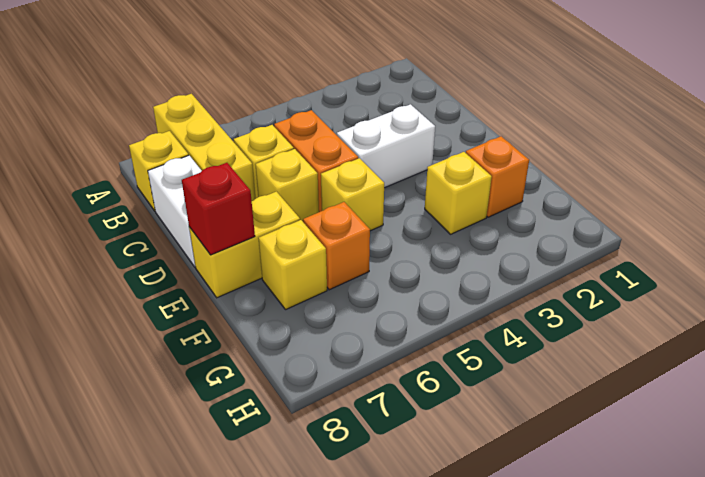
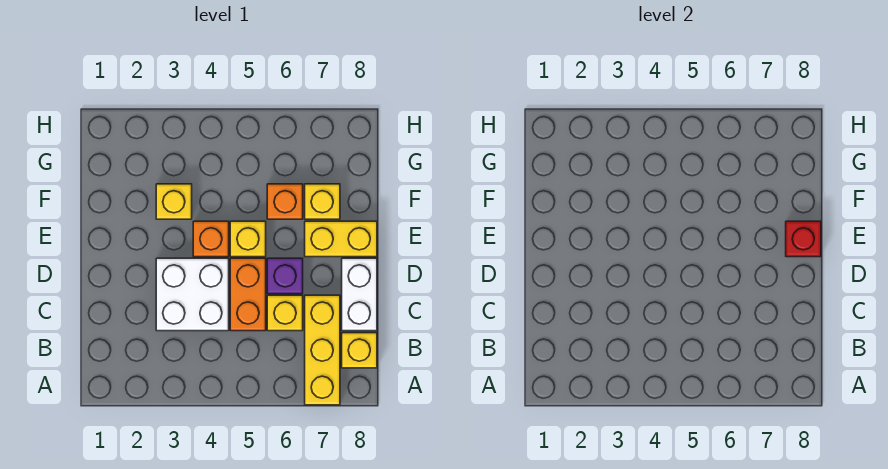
white 1x2 brick [337,104,435,188] -> white 2x2 brick [156,258,229,331]
yellow 1x1 brick [255,149,319,221] -> purple 1x1 brick [267,258,303,294]
orange 1x1 brick [466,136,529,217] -> orange 1x1 brick moved to [193,221,229,257]

